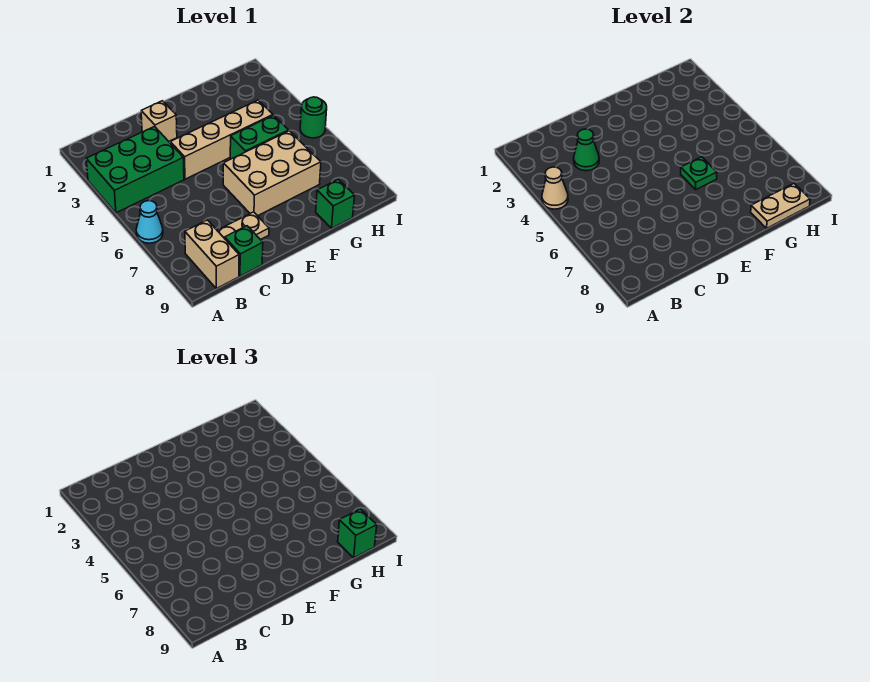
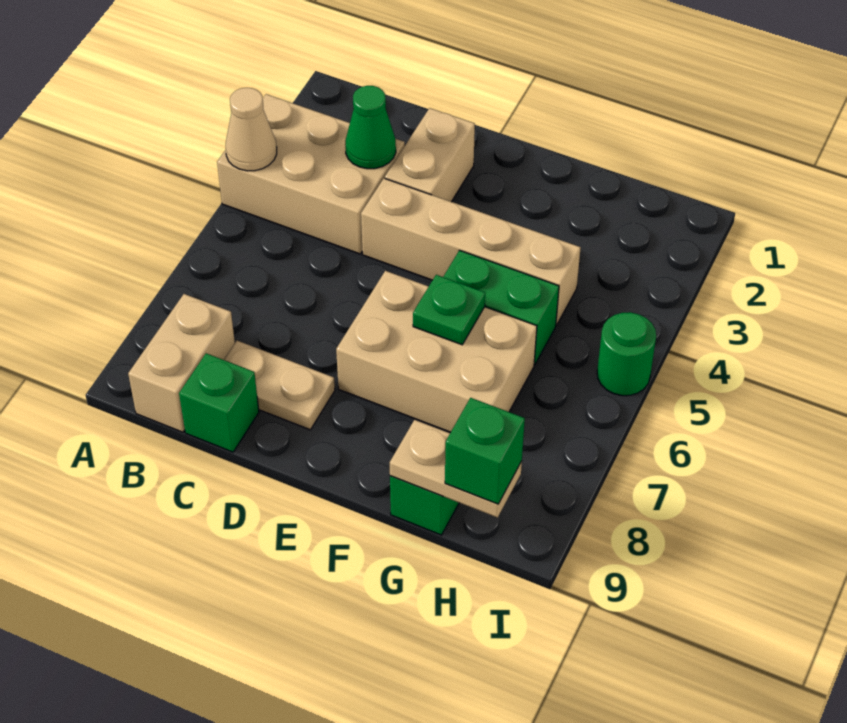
green 2x3 brick [86,127,184,213] -> tan 2x3 brick [217,94,405,254]
cyan 1x1 cone [136,201,163,243] -> none
tan 1x1 brick [141,101,177,141] -> tan 1x2 brick [385,108,475,202]

